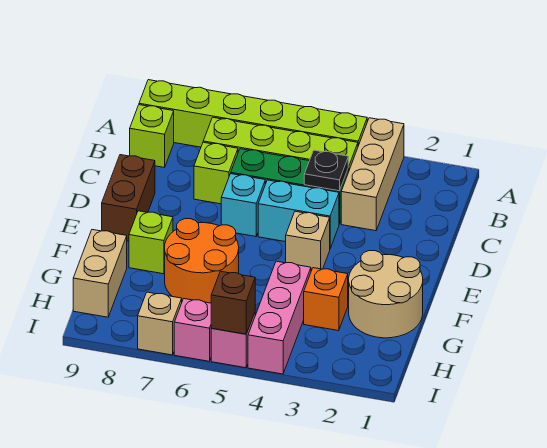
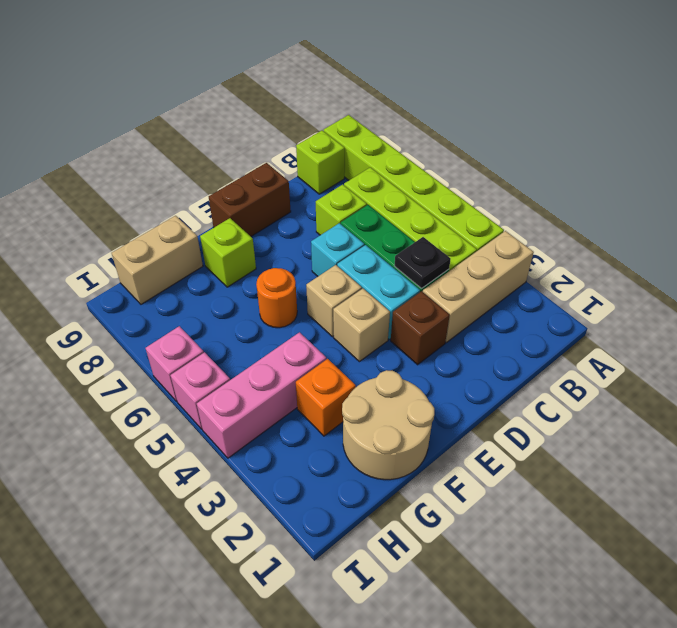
orange 2x2 round brick [165,219,239,303] -> orange 1x1 round brick [256,268,297,328]
brown 1x1 brick [211,271,255,334] -> brown 1x1 brick moved to [391,291,450,365]
tan 1x1 brick [138,292,182,355] -> tan 1x1 brick moved to [306,265,362,337]

